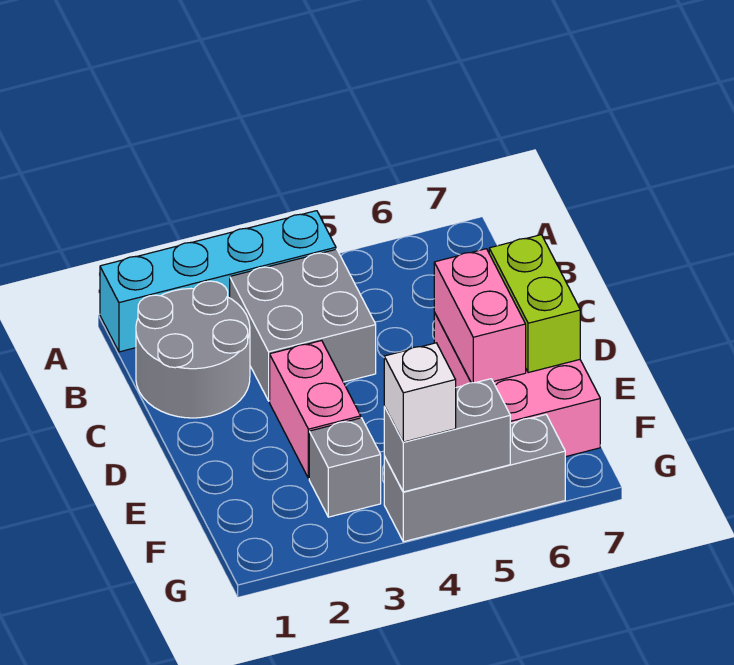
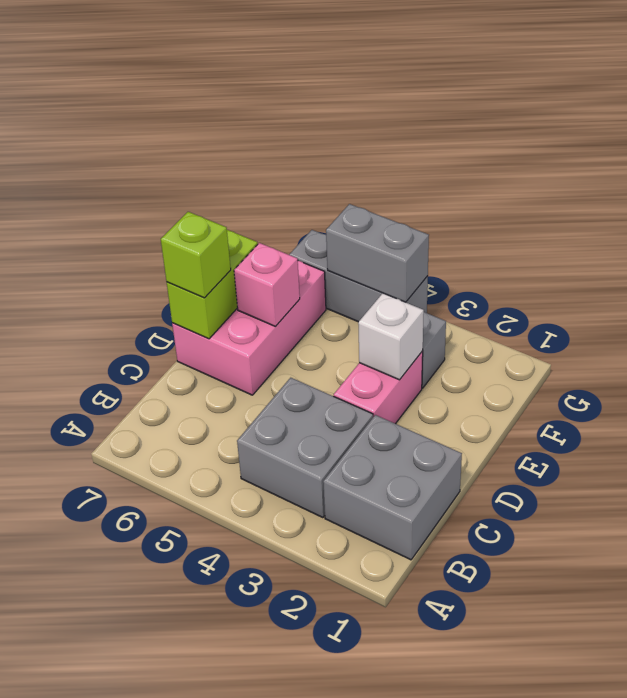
cyan 1x4 brick [100,211,336,352] -> none
grey 2x2 round brick [136,281,250,418] -> grey 2x2 brick [323,415,462,560]
pink 1x2 brick [434,249,526,383] -> pink 1x1 brick [234,243,300,327]
none -> lime 1x1 brick [161,212,231,298]
white 1x1 brick [384,343,456,442] -> white 1x1 brick moved to [358,293,424,380]

